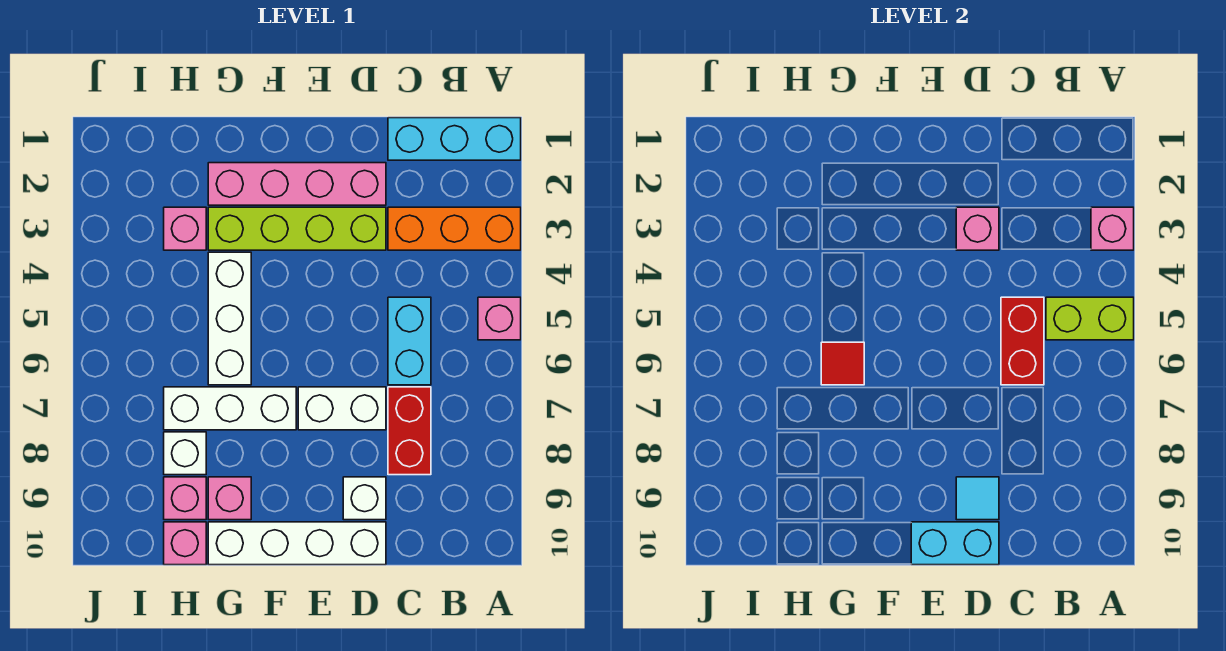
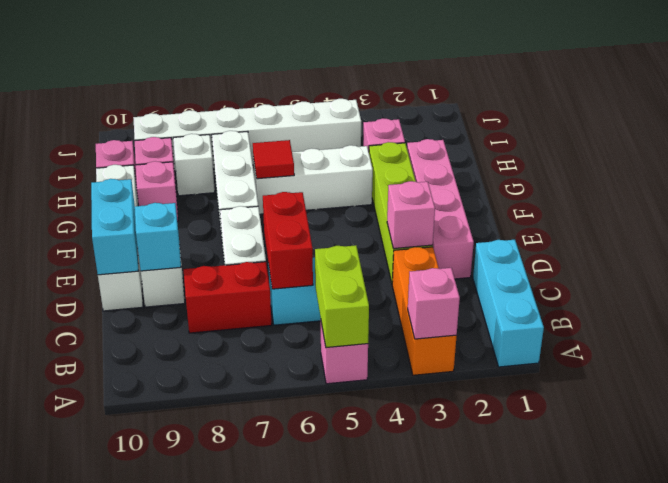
red 1x2 brick [1001,297,1044,385] -> red 1x2 brick turned to [263,192,313,289]
cyan 1x1 tile [956,477,999,520] -> cyan 1x1 brick [135,203,181,271]
none -> white 1x6 brick [133,99,361,172]

